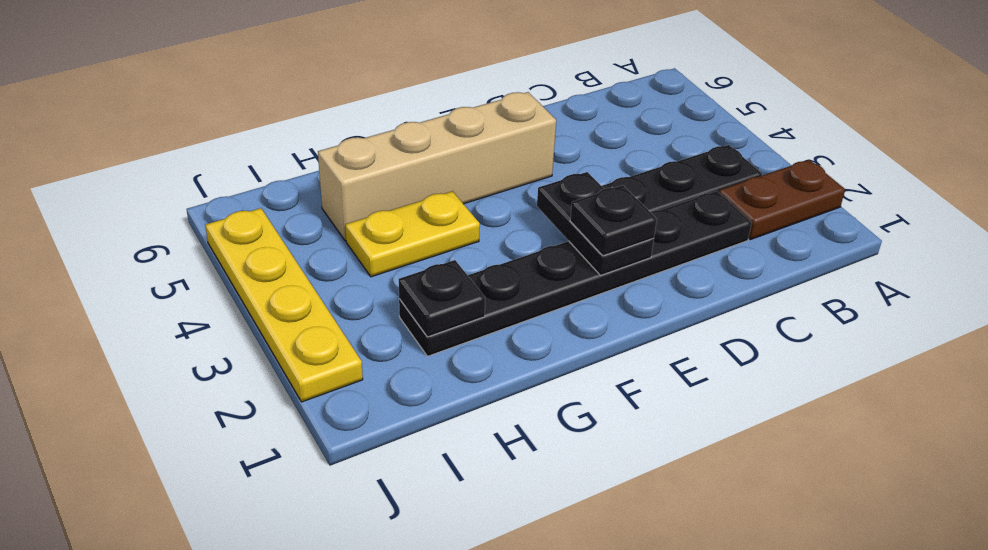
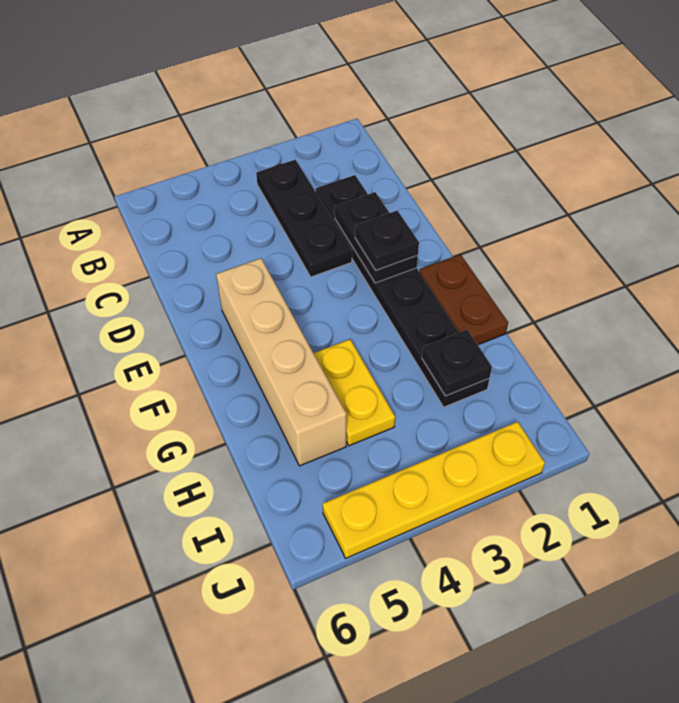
brown 1x2 plate [719,160,845,240] -> brown 1x2 plate moved to [420,254,508,345]
black 1x2 plate [537,172,654,276] -> black 1x2 plate turned to [335,192,418,283]

